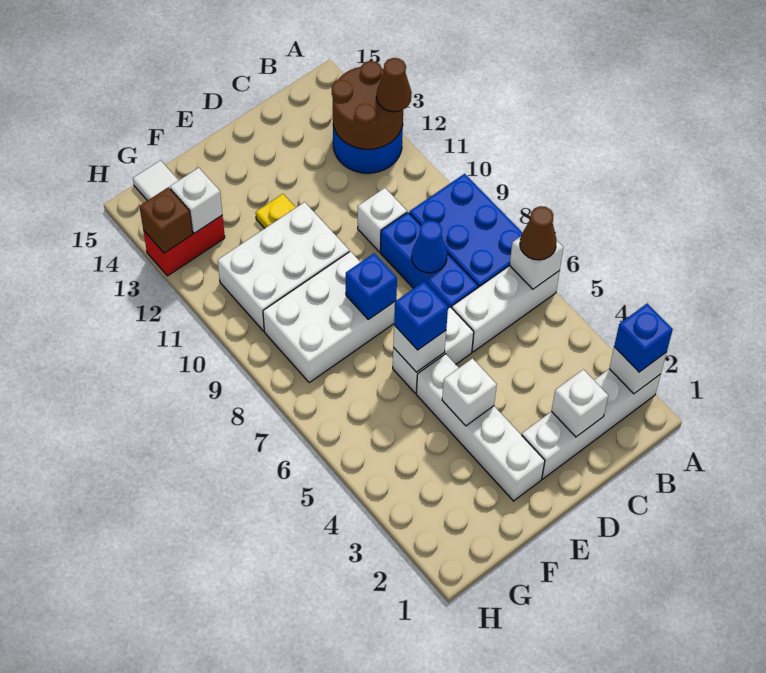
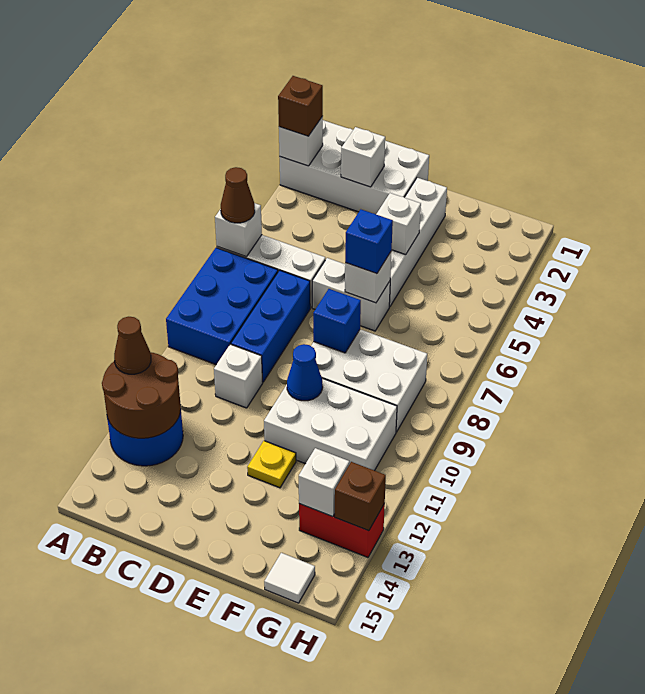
white 1x4 brick [522,369,661,479] -> white 2x4 brick [279,120,429,214]
blue 1x1 brick [614,303,673,372] -> brown 1x1 brick [278,76,323,136]
blue 1x1 cone [412,220,447,273] -> blue 1x1 cone moved to [287,344,323,401]

